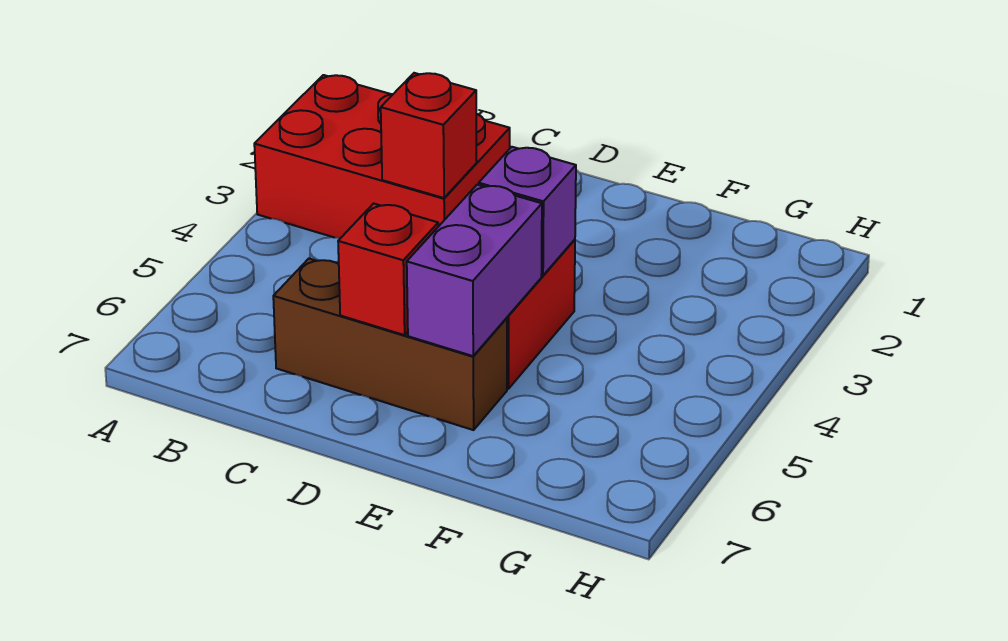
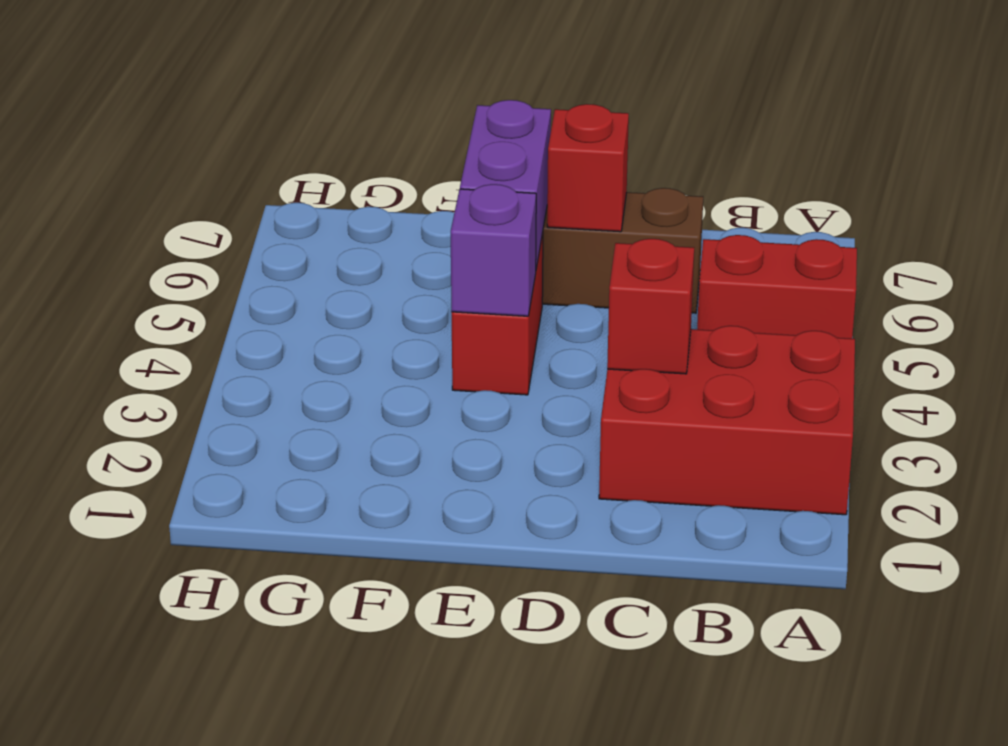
none -> red 1x2 brick [697,235,857,339]

